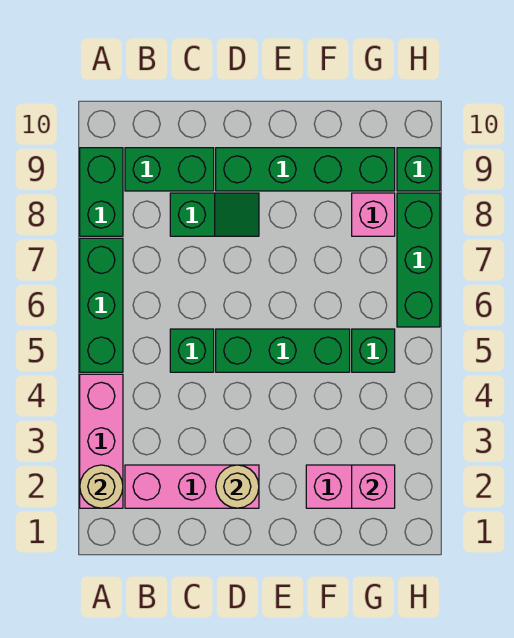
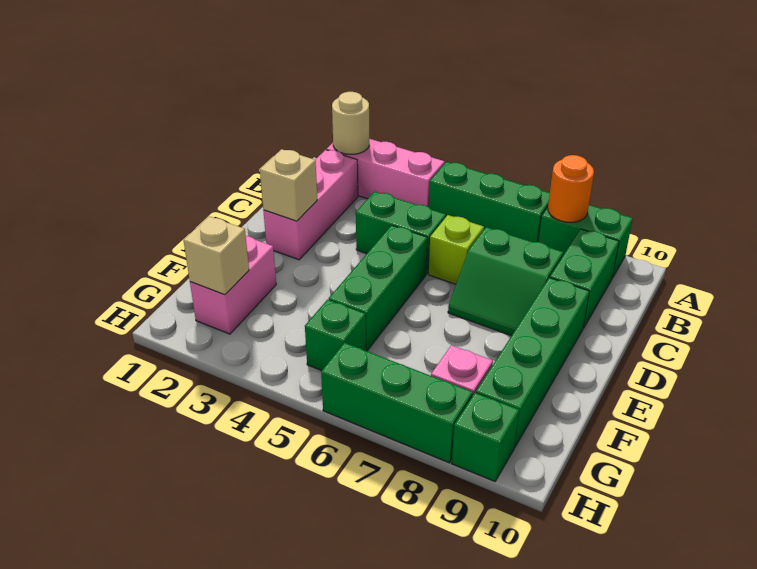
none -> orange 1x1 round brick [548,155,594,222]
green 1x1 brick [170,329,214,372] -> green 1x2 brick [356,192,446,274]
none -> lime 1x1 brick [429,215,484,284]
green 1x2 slope [170,193,259,236] -> green 2x2 slope [448,227,563,336]
tan 1x1 round brick [216,465,259,508] -> tan 1x1 brick [260,149,317,221]
pink 1x1 brick [352,465,395,508] -> tan 1x1 brick [183,216,249,295]

